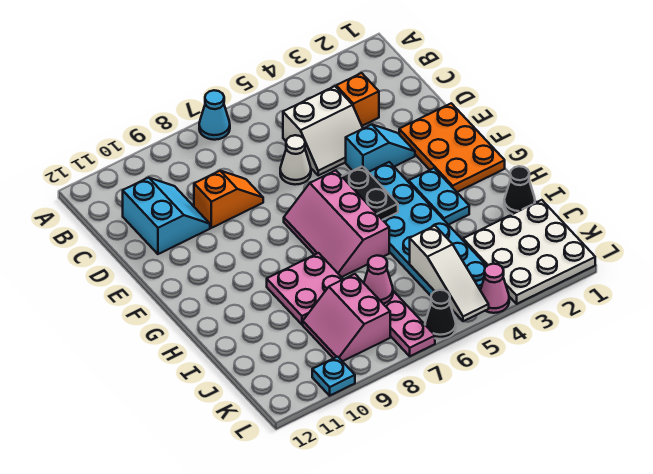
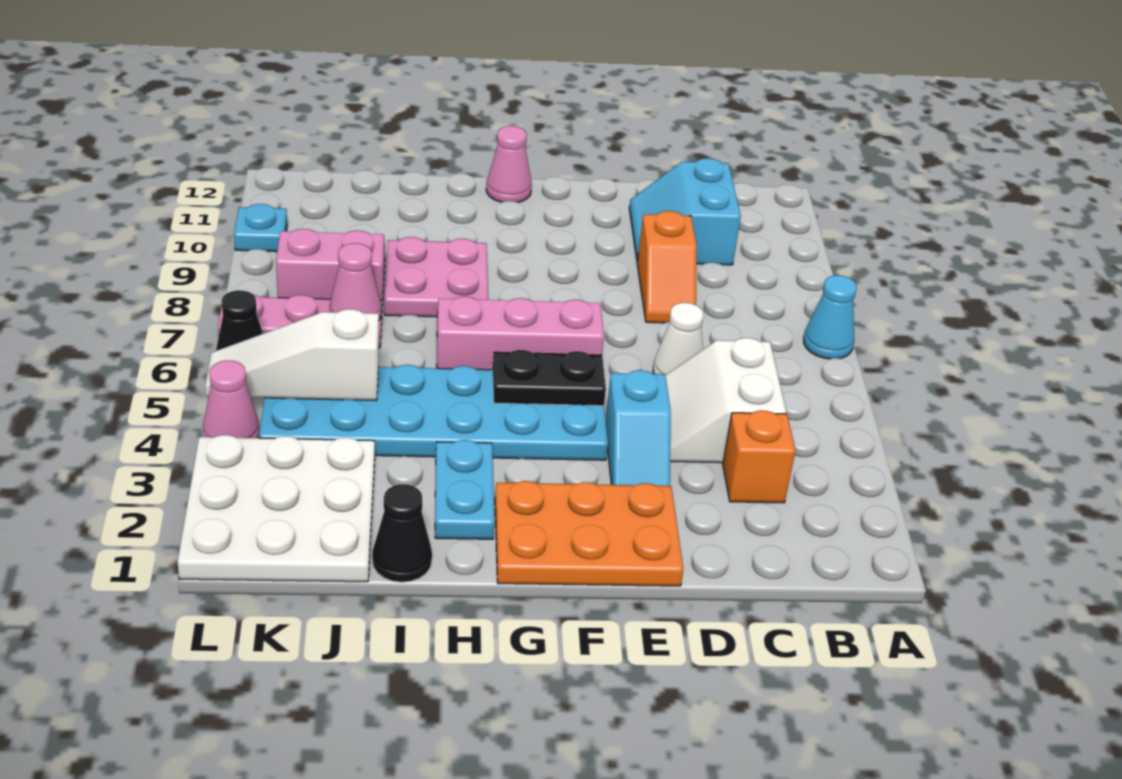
cyan 2x2 slope [123,178,210,254] -> cyan 2x2 slope turned to [629,158,741,265]
cyan 1x2 plate [409,168,469,225] -> cyan 1x2 plate turned to [435,440,494,539]
none -> pink 1x1 cone [486,126,532,203]

